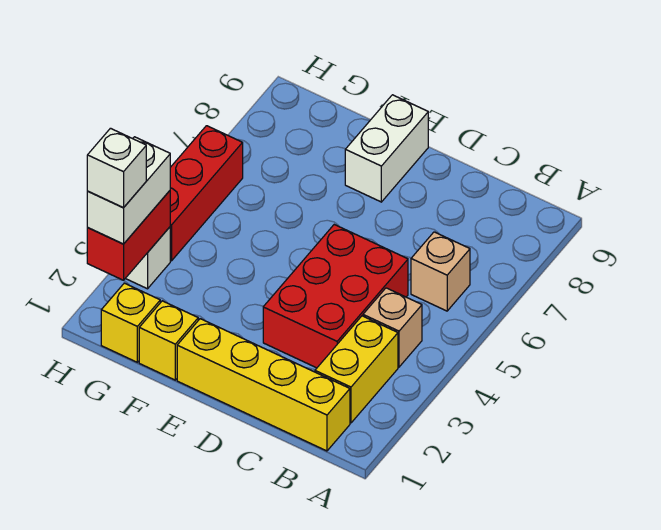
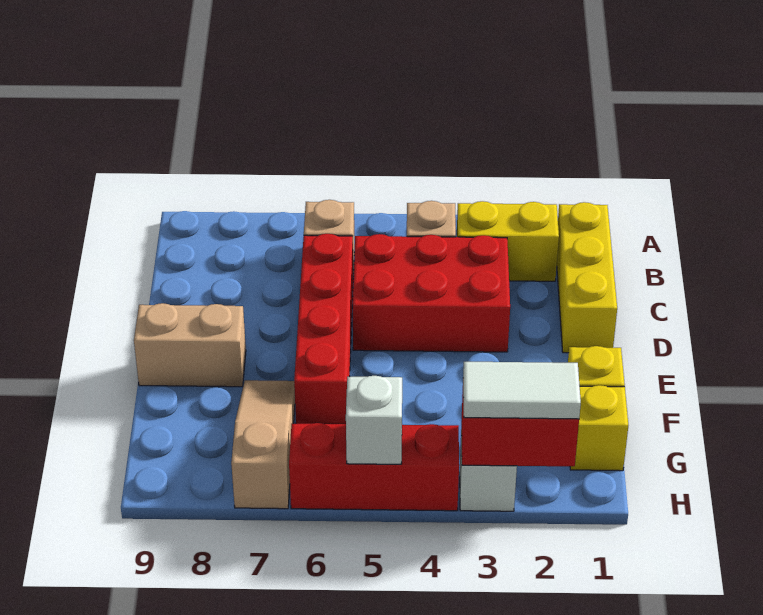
yellow 1x4 brick [177,319,350,451] -> yellow 1x3 brick [557,202,617,353]
none -> red 1x4 brick [294,234,353,424]
white 1x2 brick [345,95,428,202] -> tan 1x2 brick [134,303,246,387]
none -> tan 1x3 slope [231,380,295,509]
white 1x2 brick [87,137,170,244] -> white 1x2 tile [463,362,581,419]
white 1x1 brick [87,128,146,208] -> white 1x1 brick moved to [346,376,402,464]

